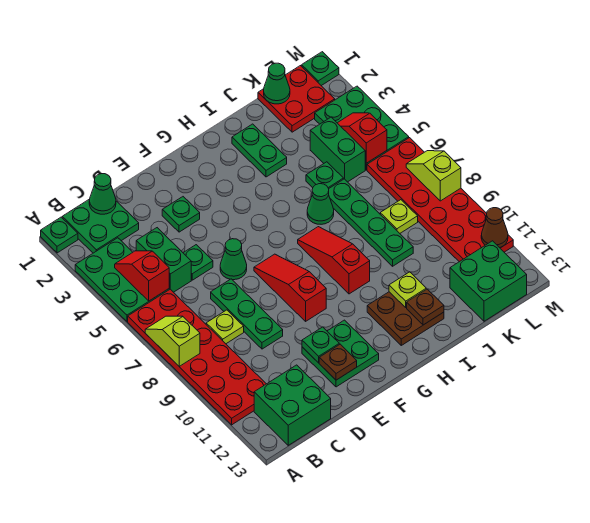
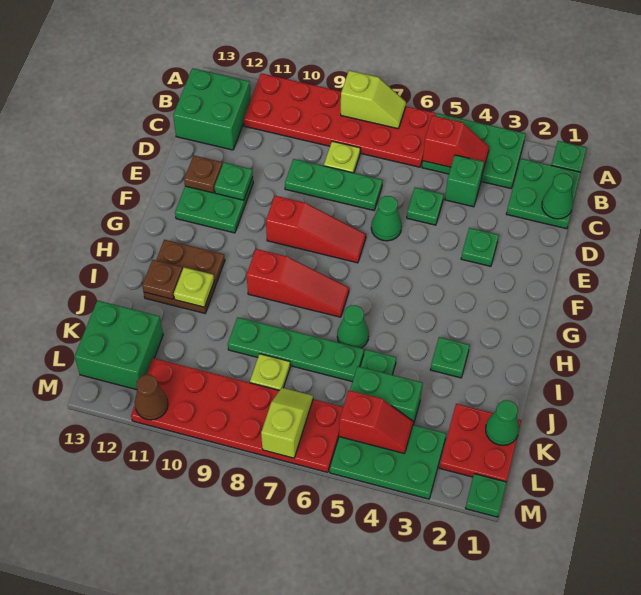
green 1x2 brick [136,228,191,292] -> green 1x1 brick [445,155,484,207]
green 1x2 plate [232,124,287,177] -> green 1x1 plate [430,337,470,378]
lime 1x2 slope [406,151,461,201] -> lime 1x2 slope turned to [261,388,313,458]

